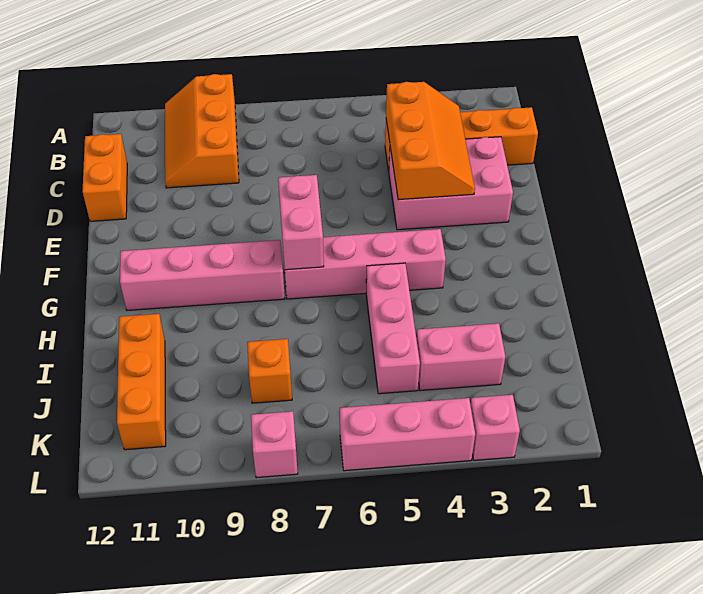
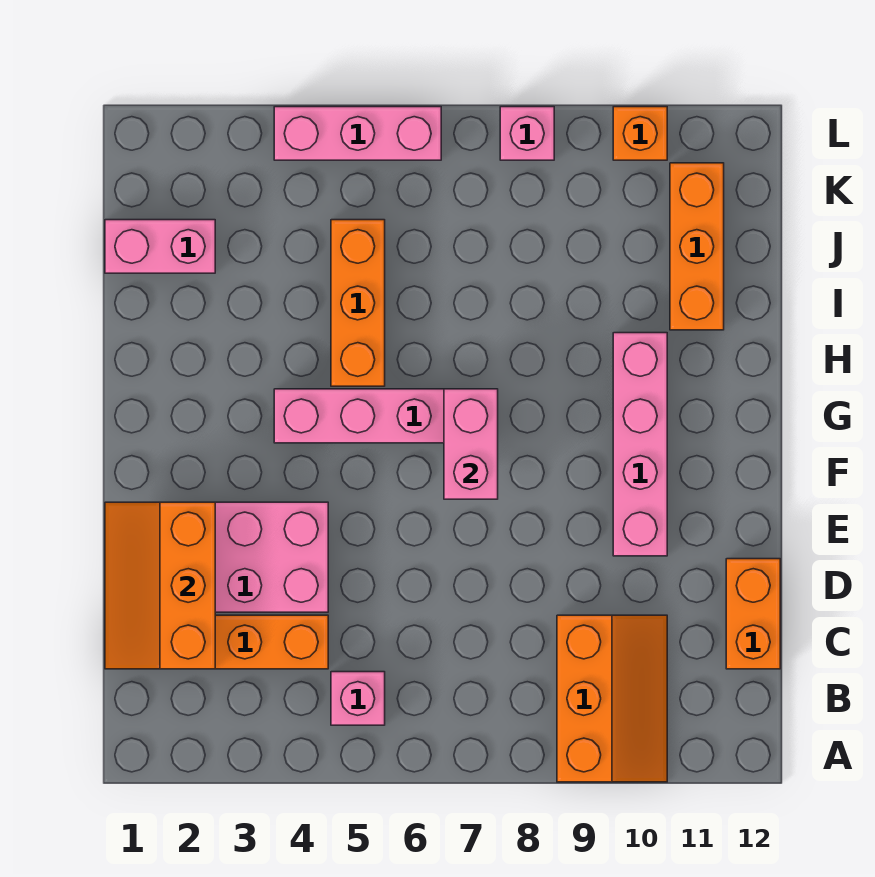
orange 2x3 slope [386,82,475,200] -> orange 2x3 slope moved to [105,502,215,669]
pink 1x4 brick [120,240,285,310] -> pink 1x4 brick turned to [613,333,667,556]
pink 1x3 brick [366,263,420,394] -> orange 1x3 brick [331,220,385,386]
pink 1x2 brick [416,323,505,391] -> pink 1x2 brick moved to [105,220,215,273]
orange 1x1 brick [247,339,292,403] -> orange 1x1 brick moved to [613,107,667,160]
pink 1x1 brick [470,395,520,460] -> pink 1x1 brick moved to [331,672,385,725]

